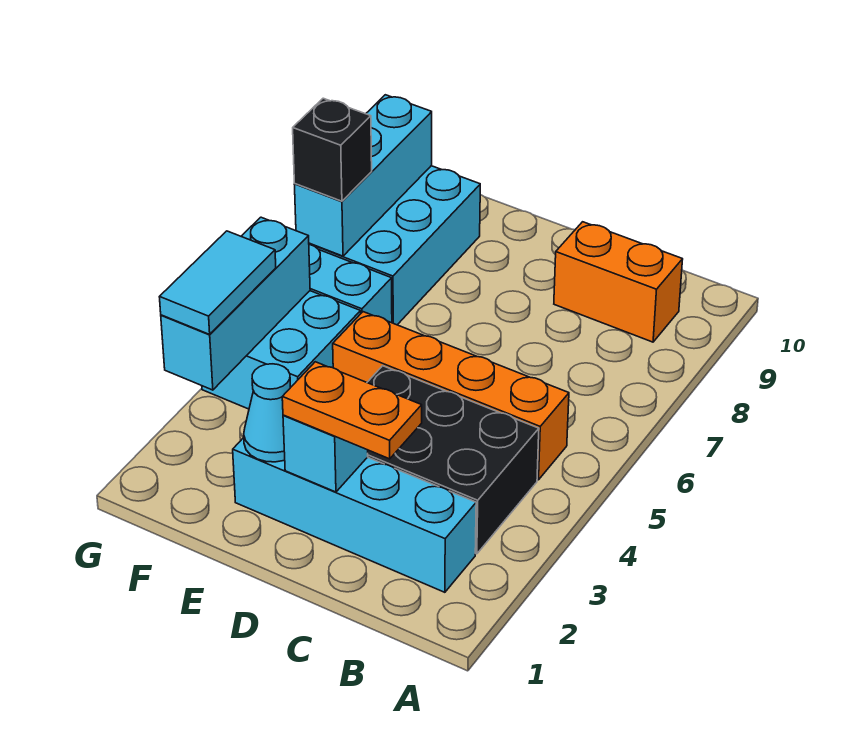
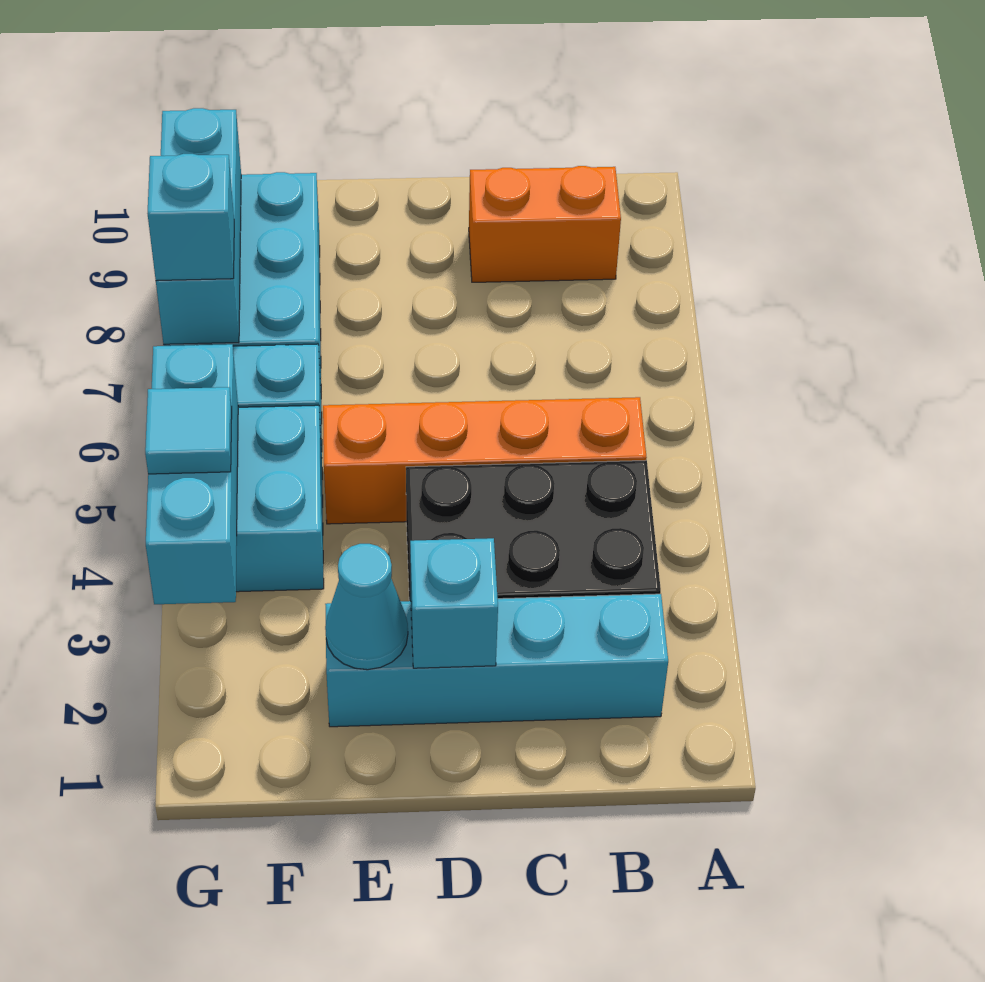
orange 1x2 plate [282,362,422,459] -> none
cyan 1x2 tile [160,231,276,334] -> cyan 1x1 tile [145,387,232,474]
black 1x1 brick [293,98,372,201] -> cyan 1x1 brick [147,154,234,281]

